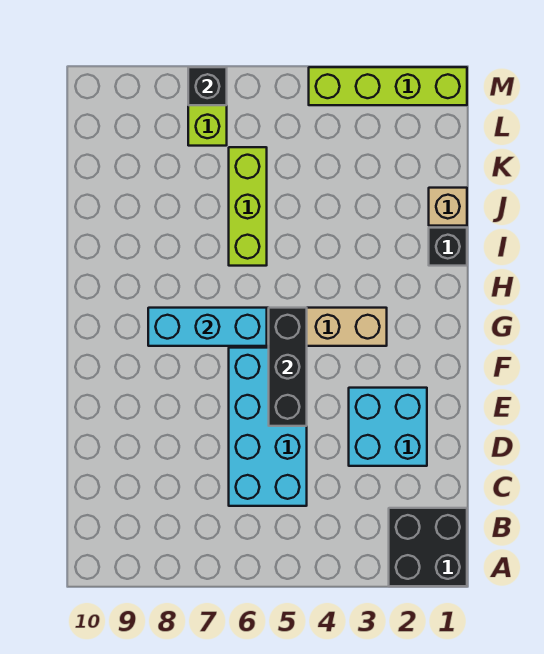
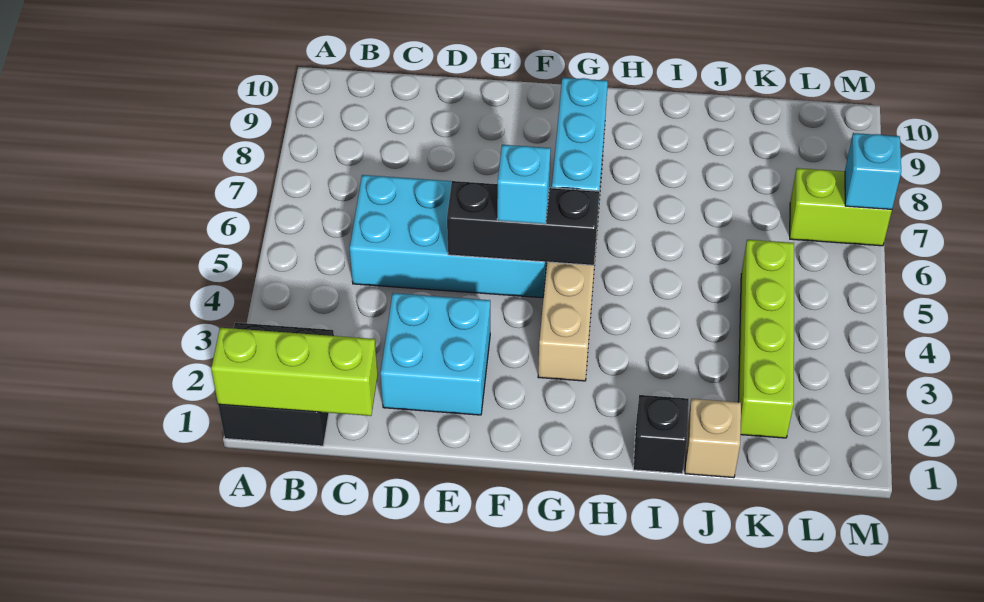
none -> cyan 1x1 brick [497,145,551,224]
lime 1x3 brick [229,147,267,266] -> lime 1x3 brick moved to [211,328,378,416]
lime 1x4 brick [309,67,467,105] -> lime 1x4 brick moved to [738,240,794,438]
black 1x1 brick [188,67,227,105] -> cyan 1x1 brick [845,133,901,209]

